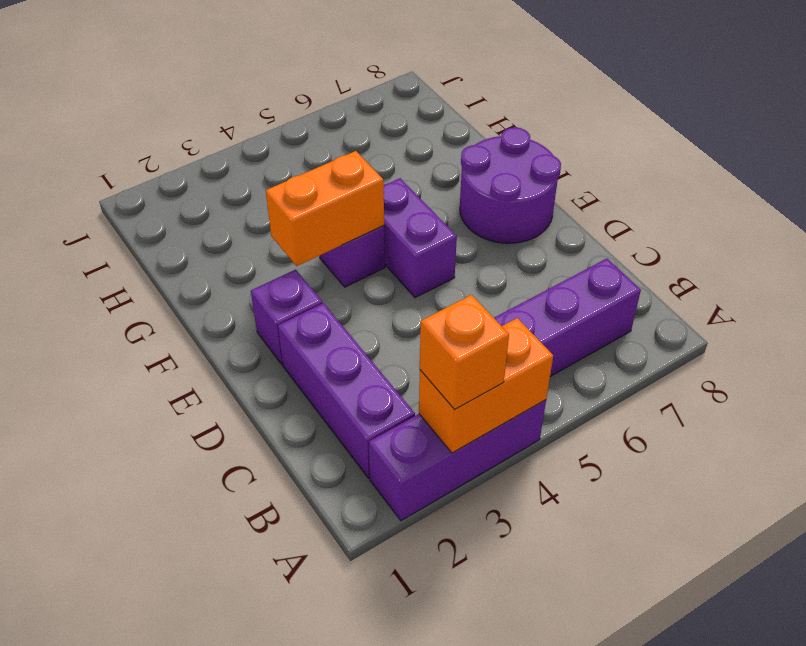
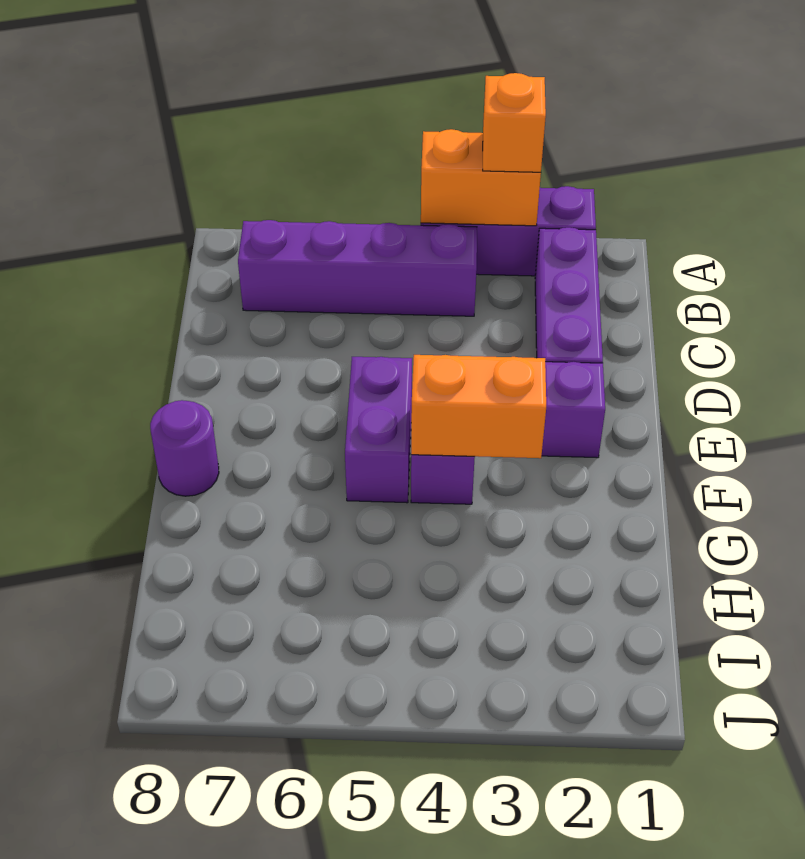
purple 2x2 round brick [460,127,561,243] -> purple 1x1 round brick [150,400,219,496]

